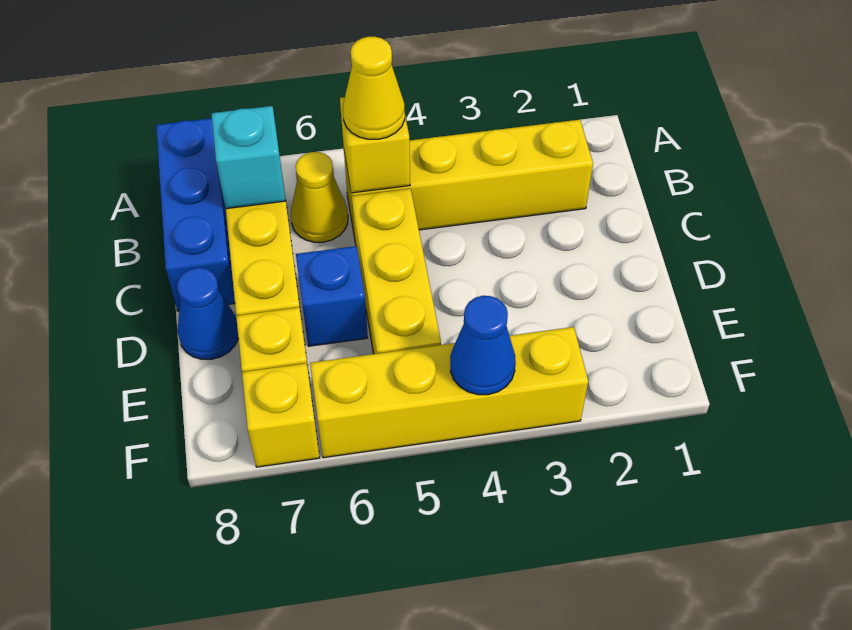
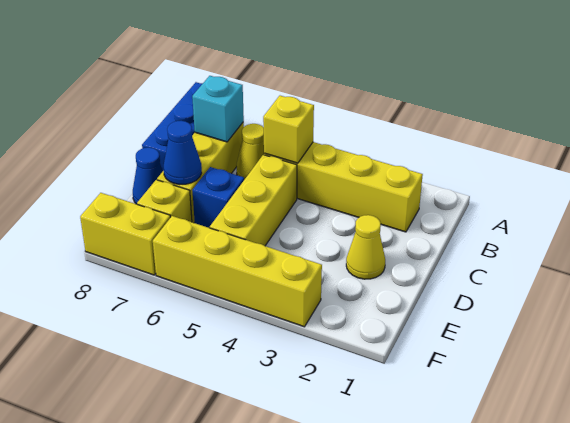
yellow 1x1 cone [343,37,405,139] -> yellow 1x1 cone moved to [346,215,385,279]
blue 1x1 cone [450,296,516,395] -> blue 1x1 cone moved to [163,121,202,184]
yellow 1x1 brick [242,363,320,467] -> yellow 1x2 brick [80,193,170,275]

